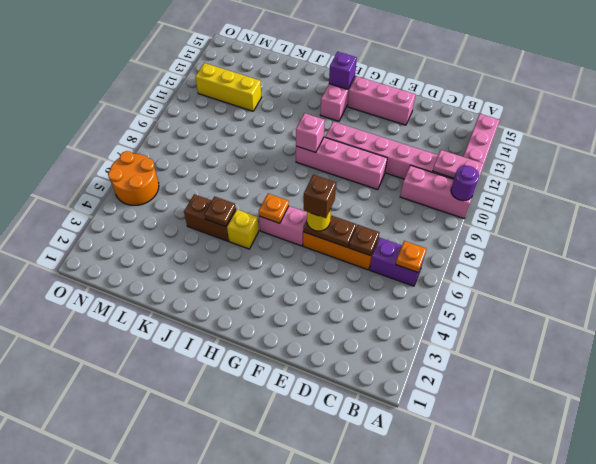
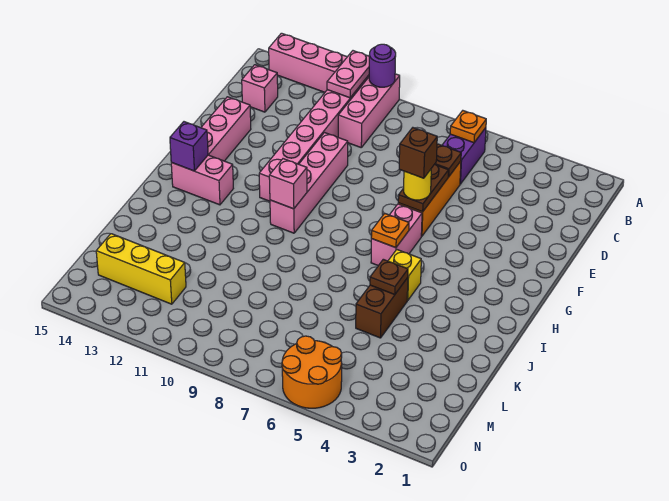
none -> pink 1x1 brick [242,65,278,112]
yellow 1x3 brick [195,63,262,111] -> yellow 1x3 brick turned to [96,234,186,304]

